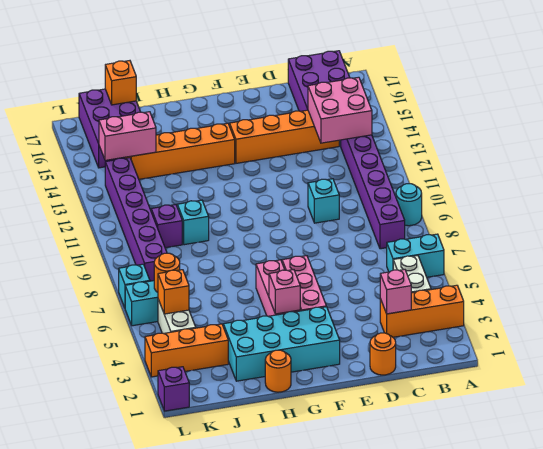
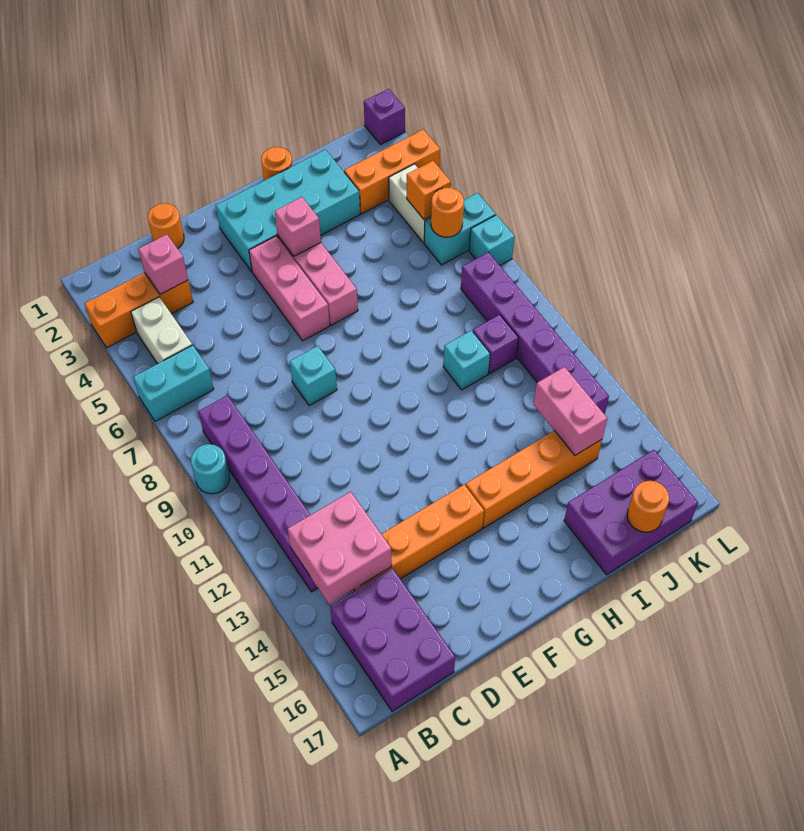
cyan 1x1 brick [308,179,339,223] -> cyan 1x1 brick moved to [290,346,337,405]
pink 1x2 brick [99,112,156,160] -> pink 1x2 brick turned to [534,367,607,455]
purple 2x3 brick [79,89,140,168] -> purple 2x3 brick turned to [564,450,698,575]
orange 1x1 brick [105,61,136,105] -> orange 1x1 round brick [627,481,669,532]

